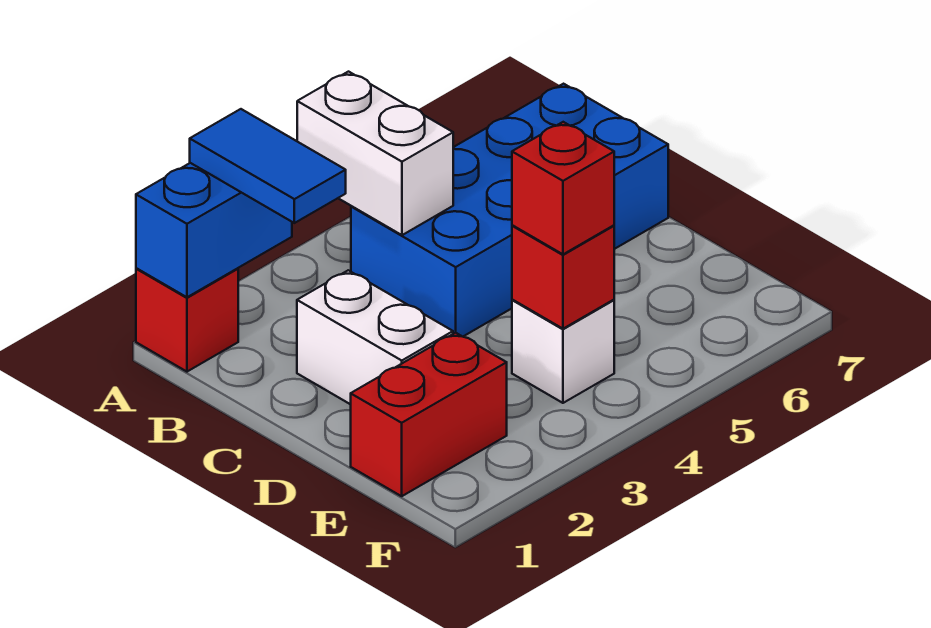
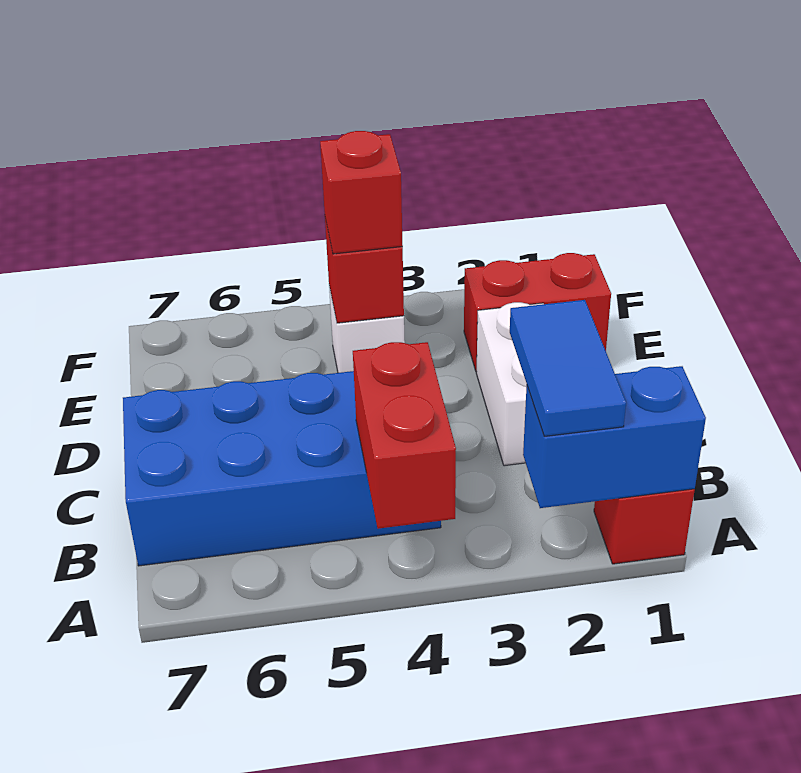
white 1x2 brick [297,72,453,235] -> red 1x2 brick [353,342,456,529]

